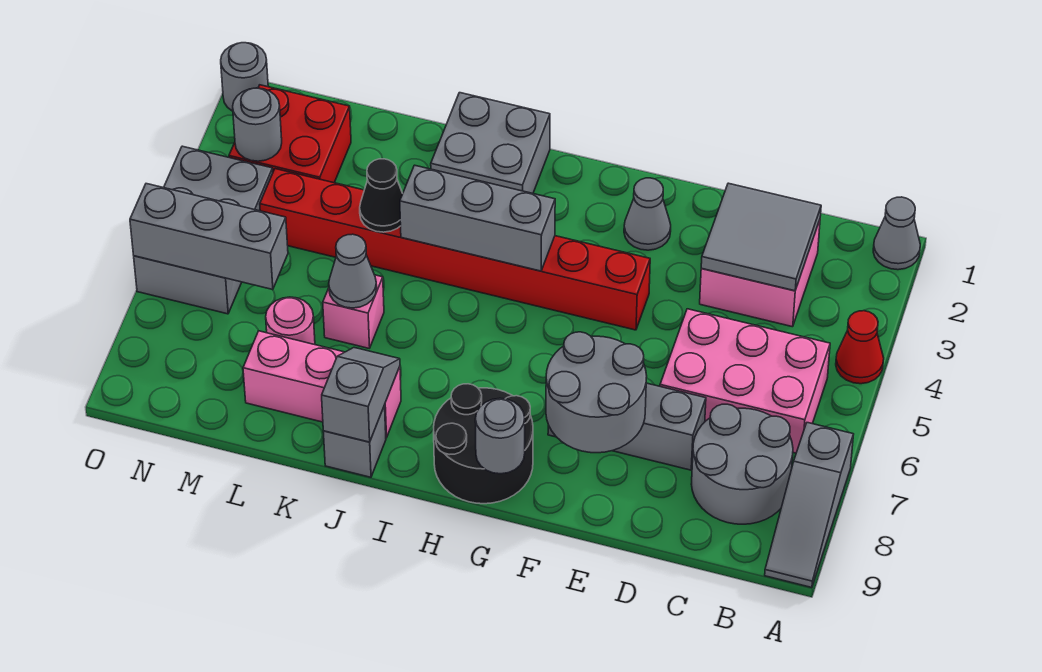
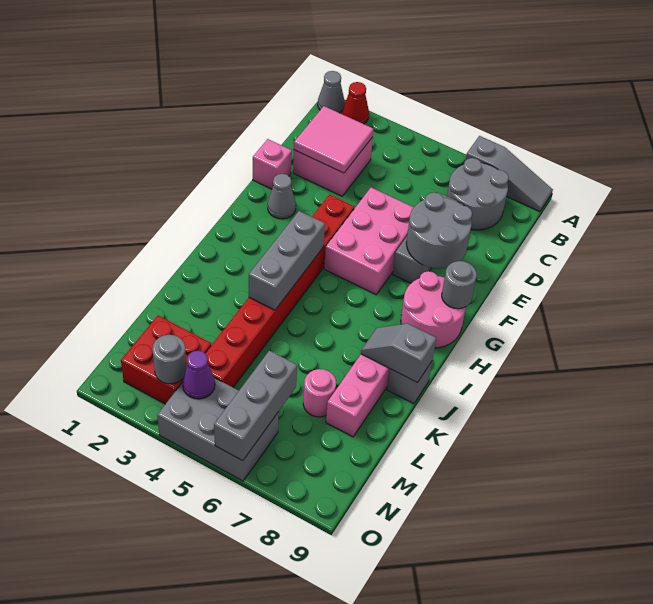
red 1x1 cone [836,311,884,384] -> red 1x1 cone moved to [342,82,369,124]
pink 2x3 brick [660,309,830,453] -> pink 2x3 brick moved to [324,188,414,295]
grey 2x2 tile [701,183,821,291] -> pink 2x2 tile [294,106,374,173]
black 2x2 round brick [434,384,533,504] -> pink 2x2 round brick [401,271,466,348]
grey 2x2 brick [431,93,550,193] -> none
black 1x1 cone [360,159,403,232] -> none
pink 1x1 brick [323,275,384,348] -> pink 1x1 brick moved to [253,139,292,189]
grey 1x1 cone [329,234,377,308] -> none
none -> purple 1x1 cone [182,351,215,399]
grey 1x1 round brick [221,43,268,111] -> none

